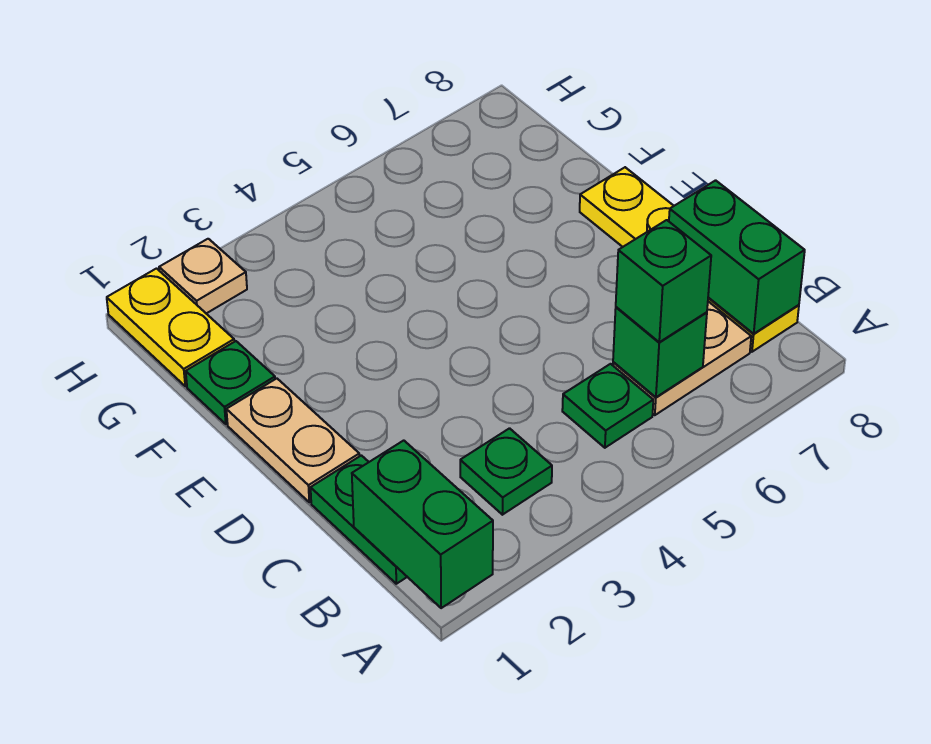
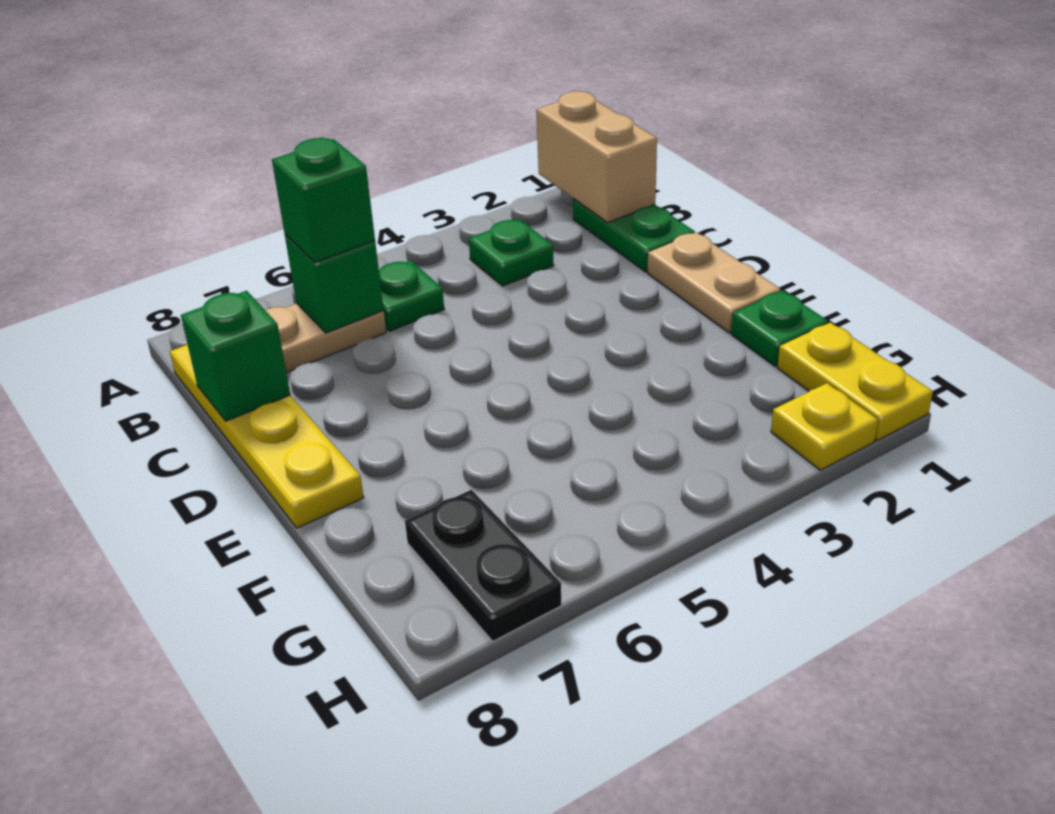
green 1x2 brick [352,440,493,608] -> tan 1x2 brick [536,91,657,223]
green 1x2 brick [669,180,805,334] -> green 1x1 brick [181,291,290,421]
none -> black 1x2 plate [405,490,562,641]
tan 1x1 plate [159,239,247,313] -> yellow 1x1 plate [771,383,878,470]

